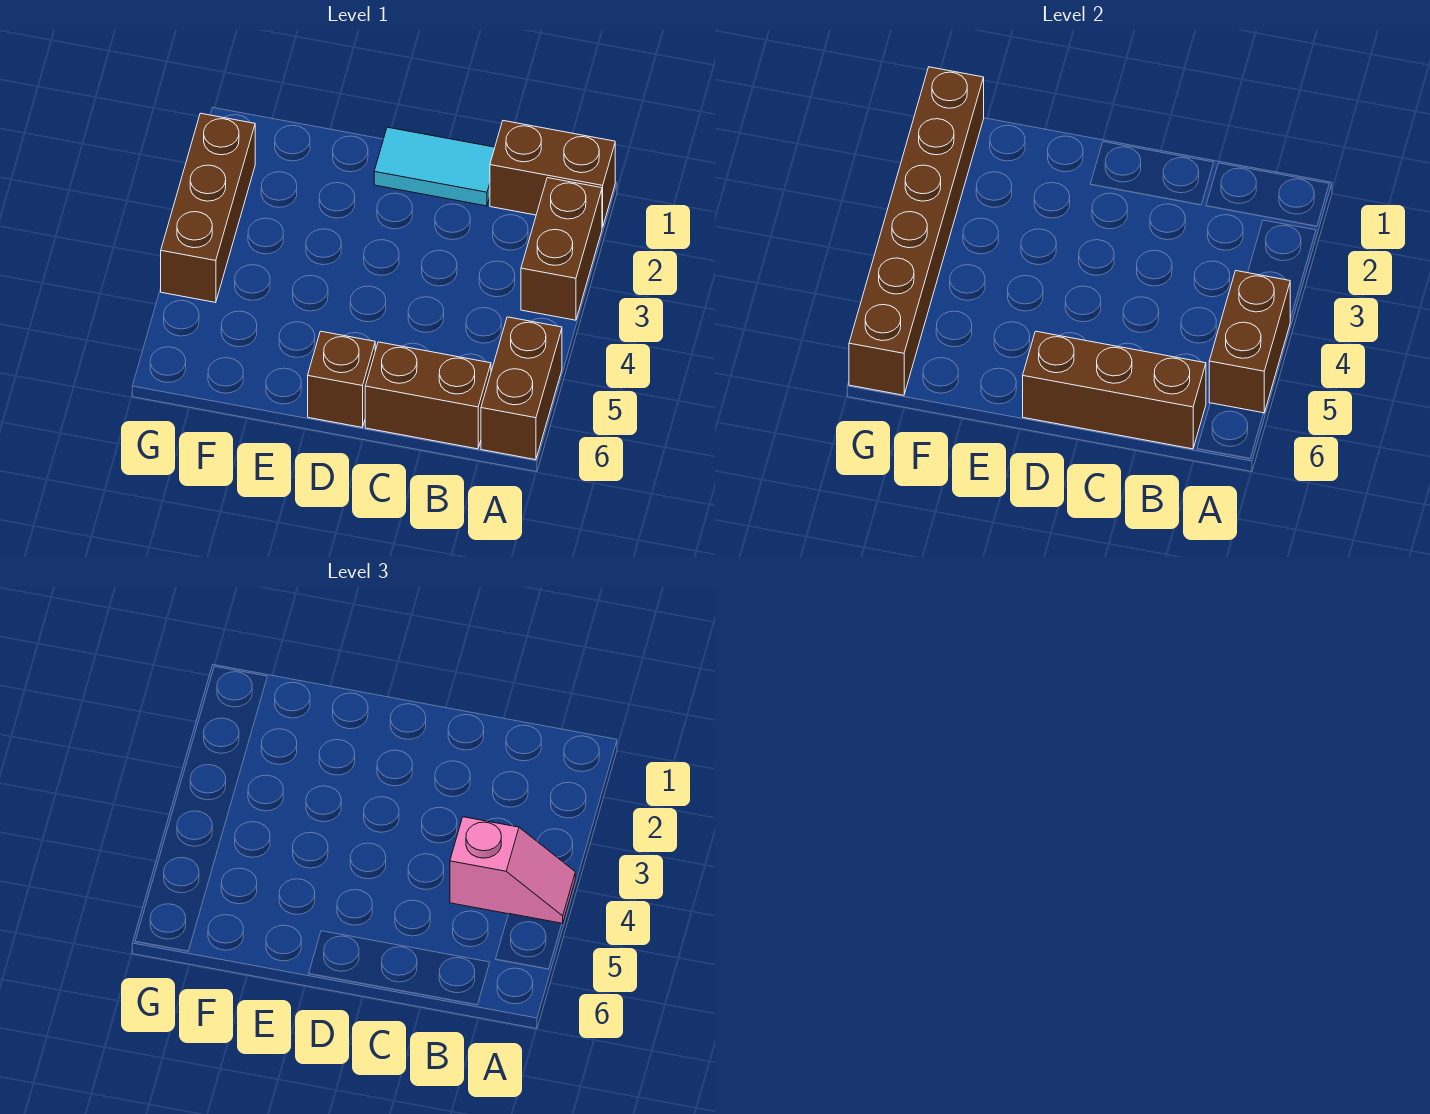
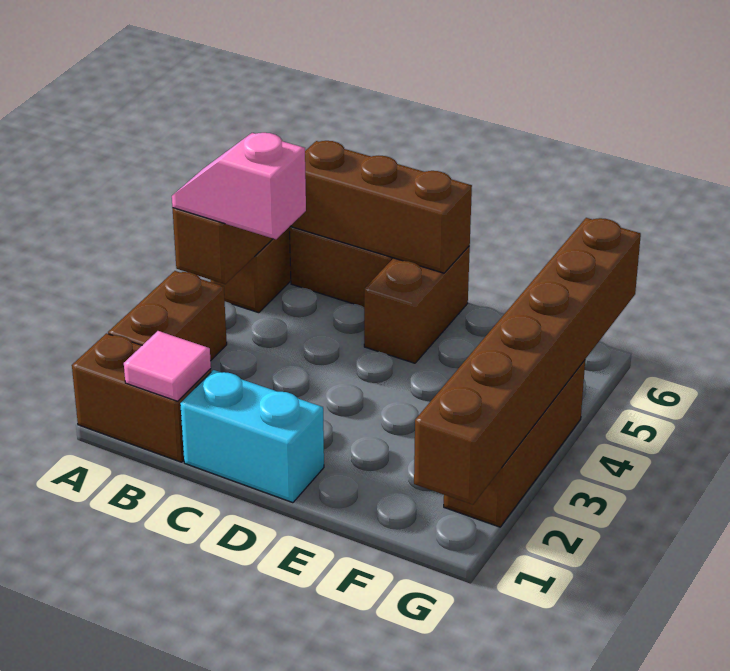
none -> pink 1x1 tile [124,331,211,401]
cyan 1x2 tile [374,127,495,206] -> cyan 1x2 brick [180,370,324,503]
brown 1x1 brick [308,331,375,427] -> brown 1x2 brick [364,246,470,363]

